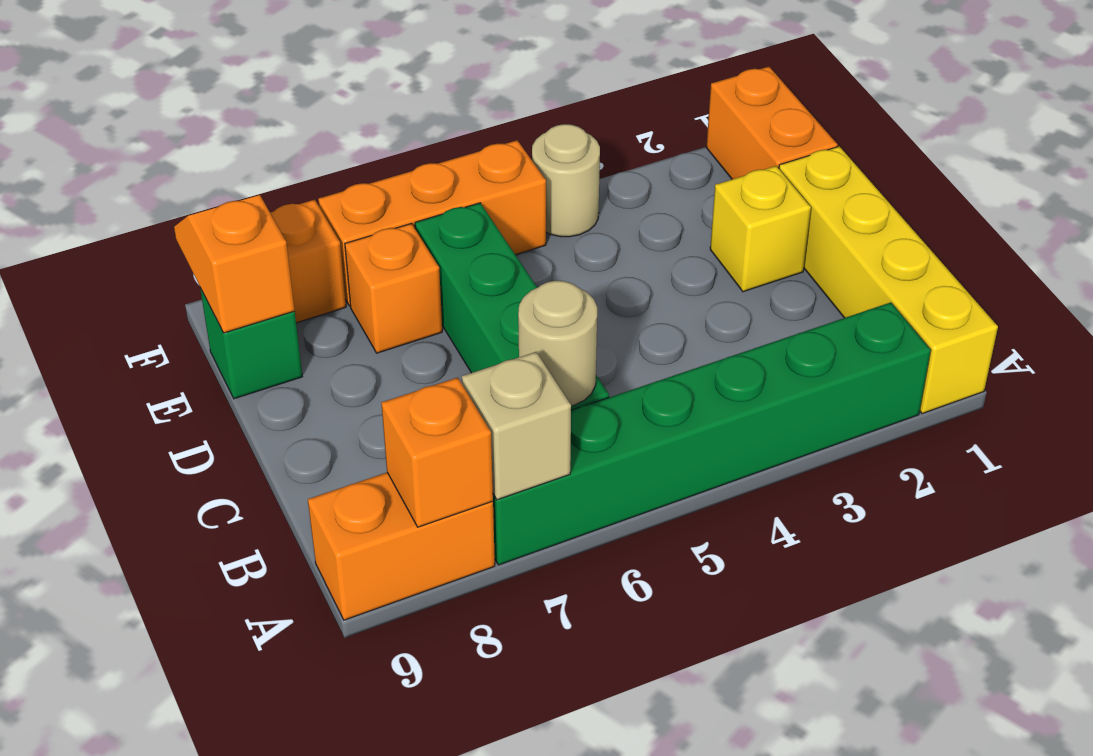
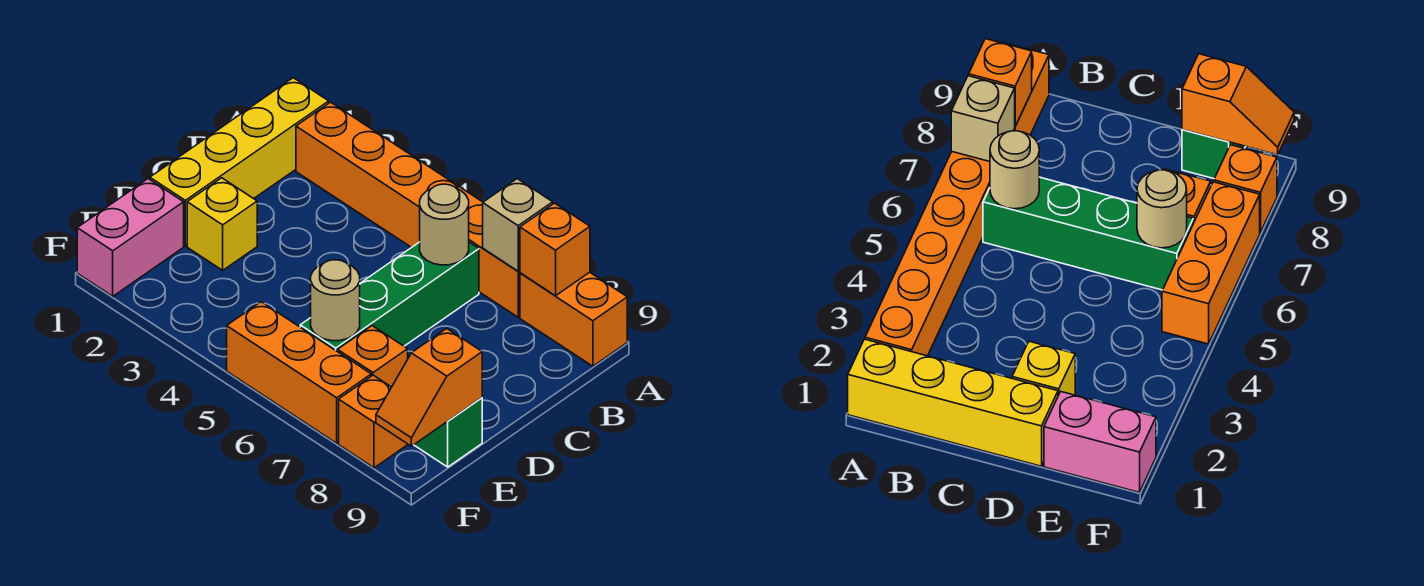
green 1x6 brick [493,302,931,565] -> orange 1x6 brick [296,102,520,317]
orange 1x2 brick [706,67,838,179] -> pink 1x2 brick [77,179,184,296]
tan 1x1 round brick [532,124,600,237] -> tan 1x1 round brick moved to [311,260,360,341]

